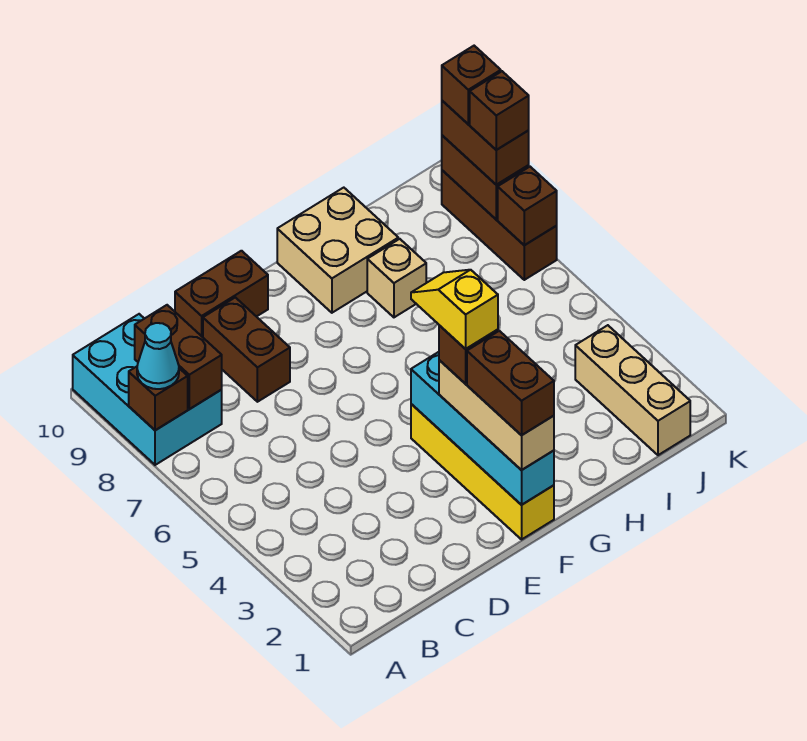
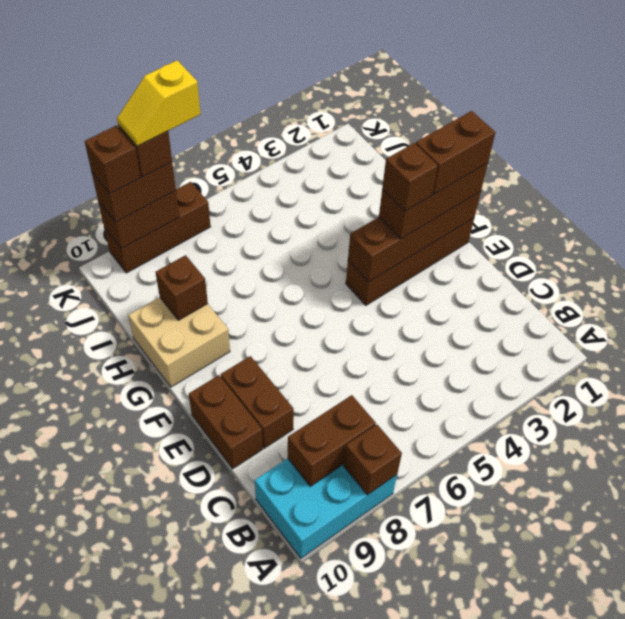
cyan 1x1 cone [137,323,179,389] -> none
brown 1x2 brick [203,297,290,402] -> brown 1x2 brick turned to [221,356,294,448]
yellow 1x4 brick [411,404,554,539] -> brown 1x4 brick [346,218,474,305]
cyan 1x4 brick [411,352,554,505] -> brown 1x4 brick [348,191,481,282]
tan 1x3 brick [439,360,554,470] -> brown 1x3 brick [379,163,488,239]
yellow 1x2 slope [411,270,498,349] -> yellow 1x2 slope moved to [117,60,200,146]
tan 1x1 brick [367,239,426,317] -> none
tan 1x3 brick [575,325,690,455] -> none
brown 1x1 brick [498,167,557,245] -> brown 1x1 brick moved to [155,255,208,320]

